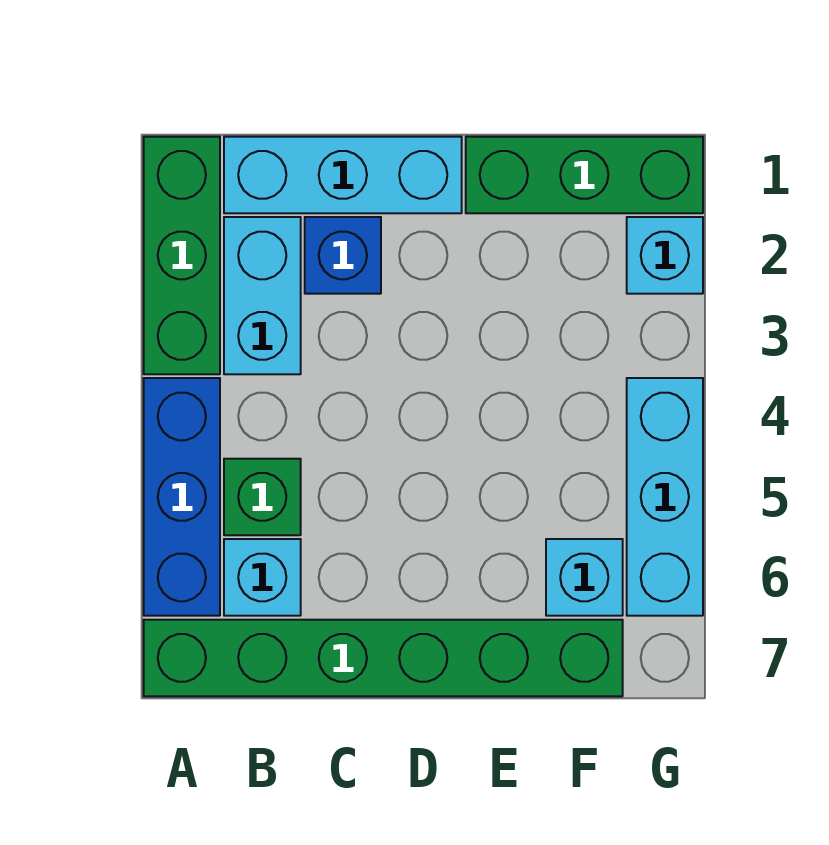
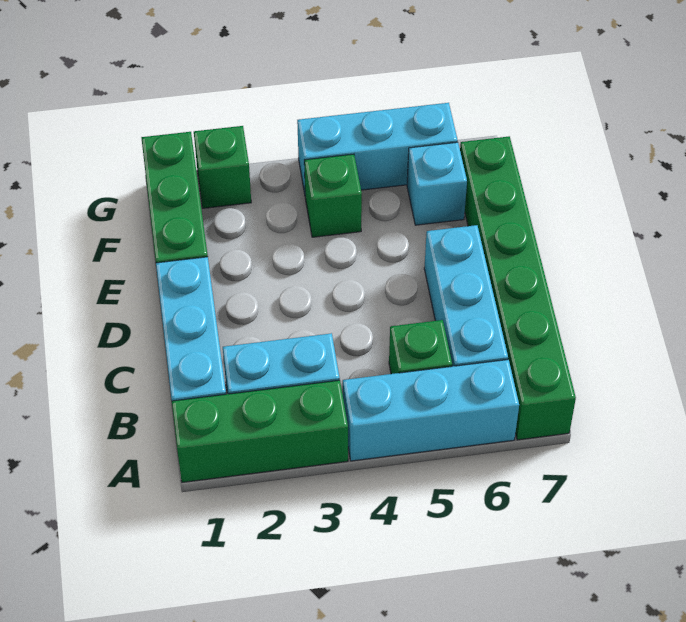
blue 1x3 brick [144,378,220,616] -> cyan 1x3 brick [343,360,519,461]
cyan 1x1 brick [224,539,301,616] -> cyan 1x3 brick [424,225,508,366]
blue 1x1 brick [305,217,381,294] -> none
none -> green 1x1 brick [304,154,362,237]
cyan 1x1 brick [627,217,703,294] -> green 1x1 brick [194,126,251,208]

